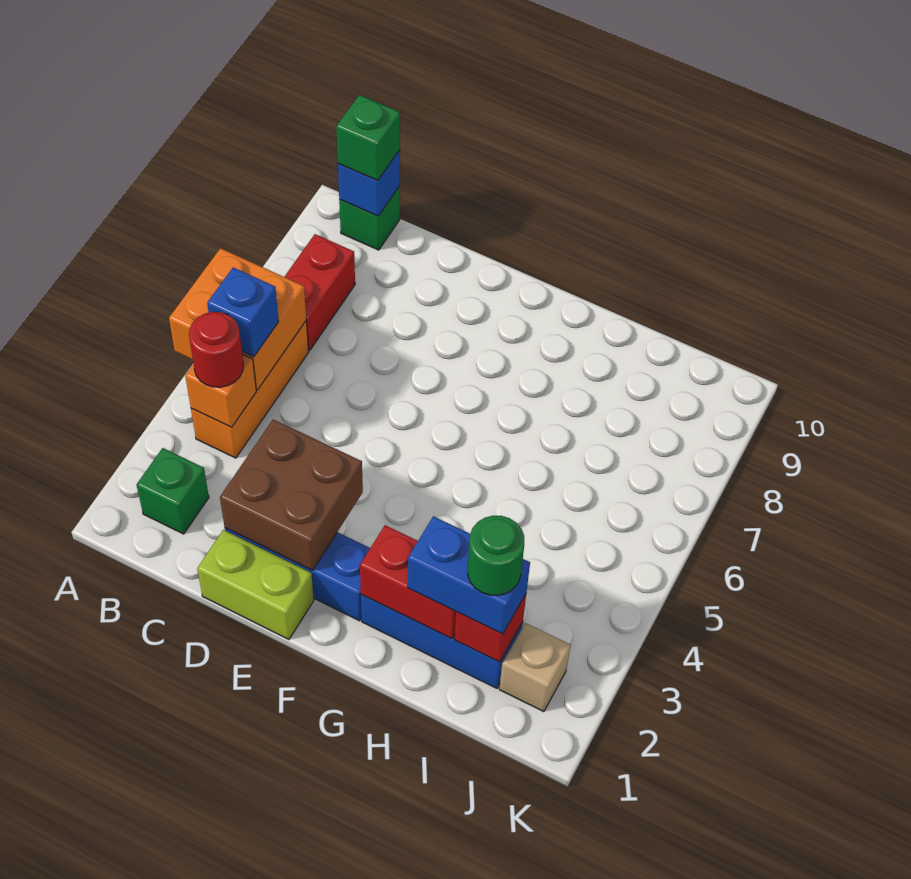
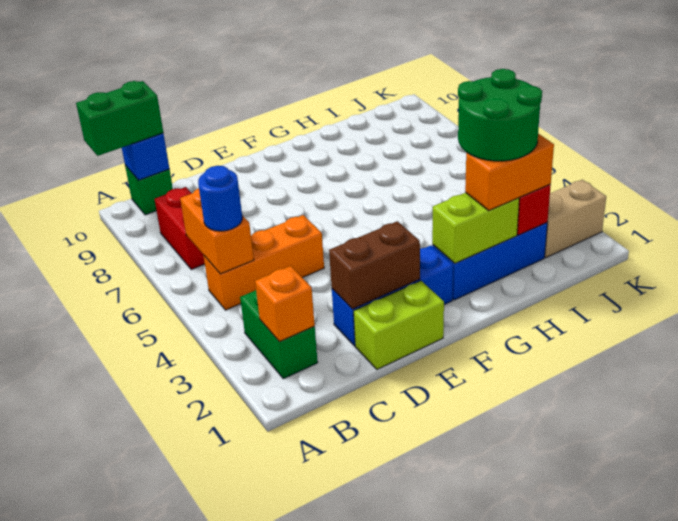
orange 2x2 brick [169,248,306,390] -> orange 1x2 brick [180,188,254,274]
green 1x1 brick [137,448,209,534] -> green 1x2 brick [240,290,318,379]
orange 1x3 brick [191,321,309,458] -> orange 1x3 brick turned to [203,215,324,310]
orange 1x1 brick [185,354,256,427] -> orange 1x1 brick moved to [255,266,315,342]
red 1x1 round brick [189,312,243,387] -> none
blue 1x1 brick [207,268,279,357] -> blue 1x1 round brick [198,166,242,231]
green 1x1 brick [336,95,400,181] -> green 1x2 brick [76,81,163,156]
brown 2x2 brick [220,419,363,570] -> brown 1x2 brick [329,221,420,309]
red 1x2 brick [360,525,456,639] -> lime 1x2 brick [432,193,519,263]
blue 1x2 brick [408,516,530,634] -> orange 1x2 brick [465,134,554,211]
green 1x1 round brick [468,516,524,595] -> green 2x2 round brick [458,69,542,161]
tan 1x1 brick [499,623,570,712] -> tan 1x2 brick [545,180,606,258]

